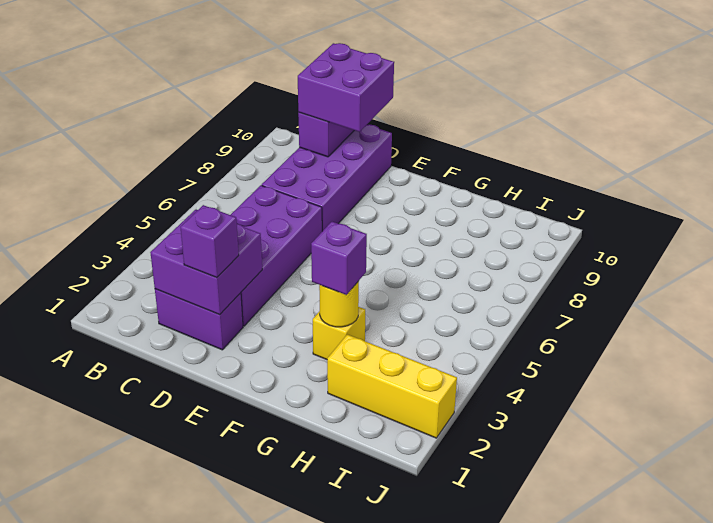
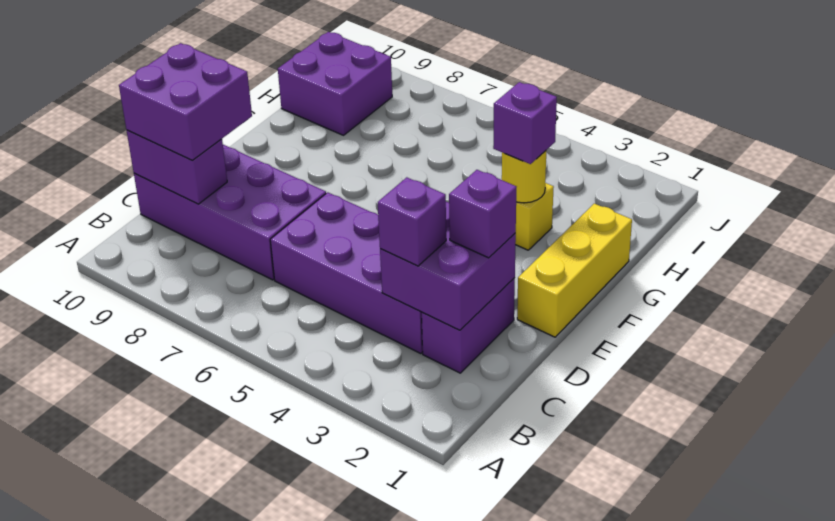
none -> purple 1x1 brick [378,177,446,266]
yellow 1x3 brick [327,334,457,438] -> yellow 1x3 brick moved to [517,204,632,337]
none -> purple 2x2 brick [278,32,392,135]

